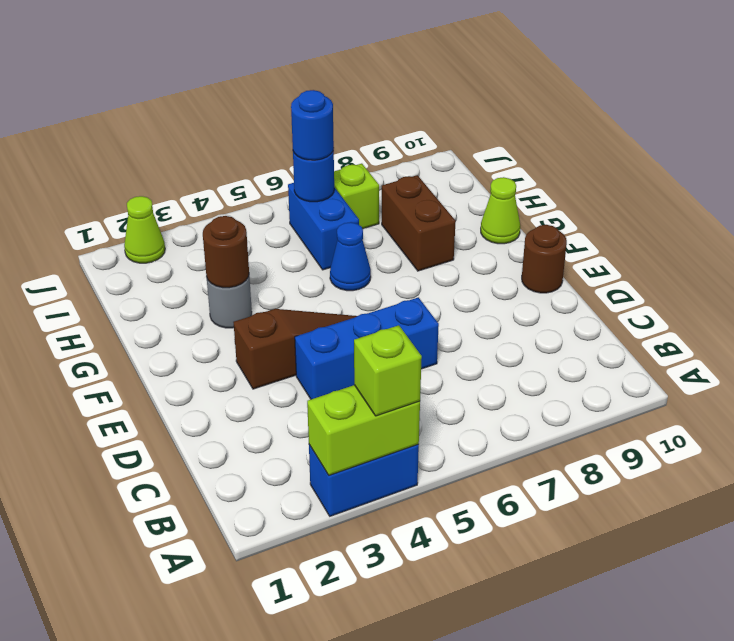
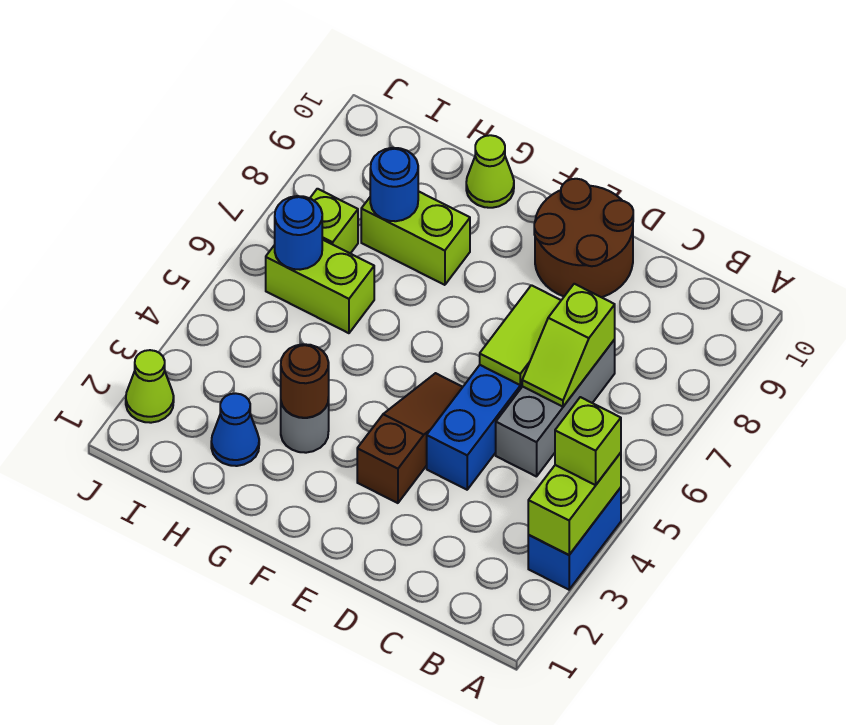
none -> grey 1x3 brick [496,340,615,477]
none -> lime 1x2 slope [522,284,615,407]
none -> lime 1x2 tile [480,285,561,385]
brown 1x1 round brick [522,225,567,293] -> brown 2x2 round brick [534,179,633,297]
blue 1x1 cone [330,222,371,291] -> blue 1x1 cone moved to [211,393,259,466]
brown 1x2 brick [382,175,456,271] -> lime 1x2 brick [361,191,470,285]
blue 1x2 brick [288,183,359,270] -> lime 1x2 brick [266,239,374,333]
blue 1x1 round brick [291,90,334,160] -> blue 1x1 round brick moved to [370,148,418,221]

